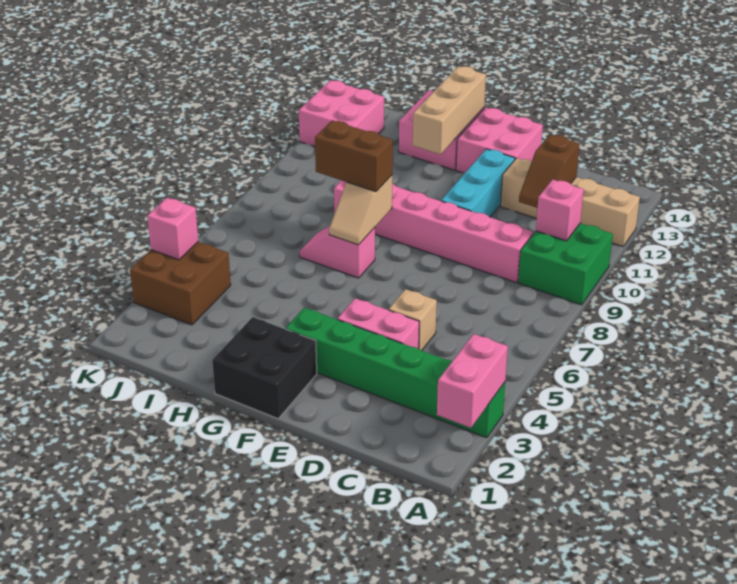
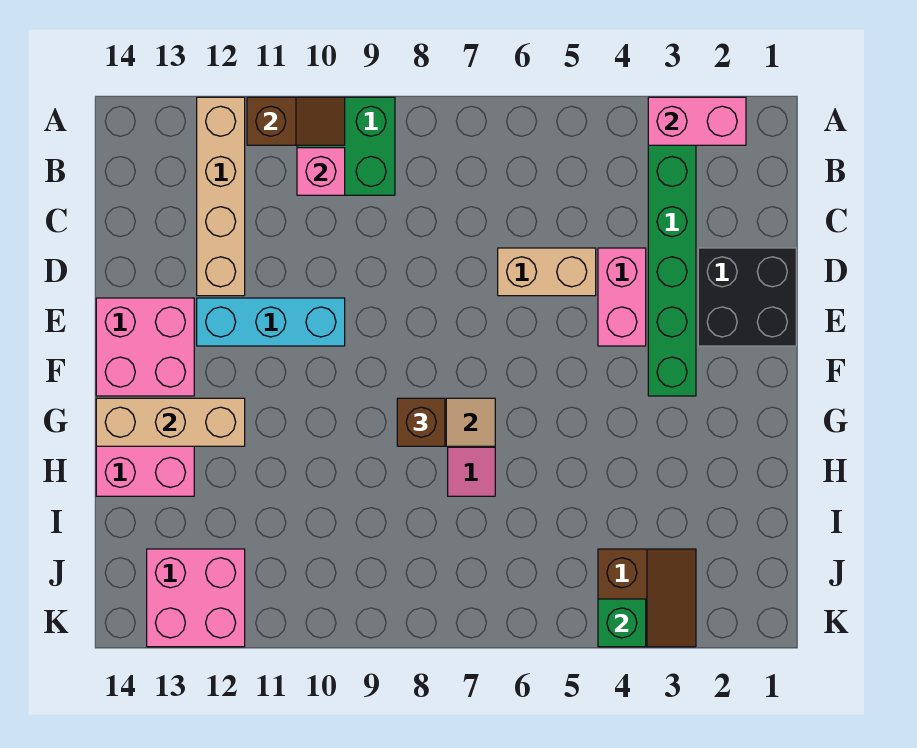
pink 1x6 brick [334,180,533,283] -> none
brown 1x2 slope [519,134,580,208] -> brown 1x2 slope moved to [247,97,345,145]
tan 1x1 brick [389,289,437,351] -> tan 1x2 brick [498,248,596,296]
black 2x2 brick [212,317,317,419] -> black 2x2 brick moved to [698,248,796,346]
brown 1x2 brick [315,120,393,192] -> brown 1x1 brick [397,398,445,446]
brown 2x2 brick [130,242,231,325] -> brown 2x2 slope [598,549,696,647]
pink 1x1 brick [147,198,198,260] -> green 1x1 brick [598,599,646,647]

